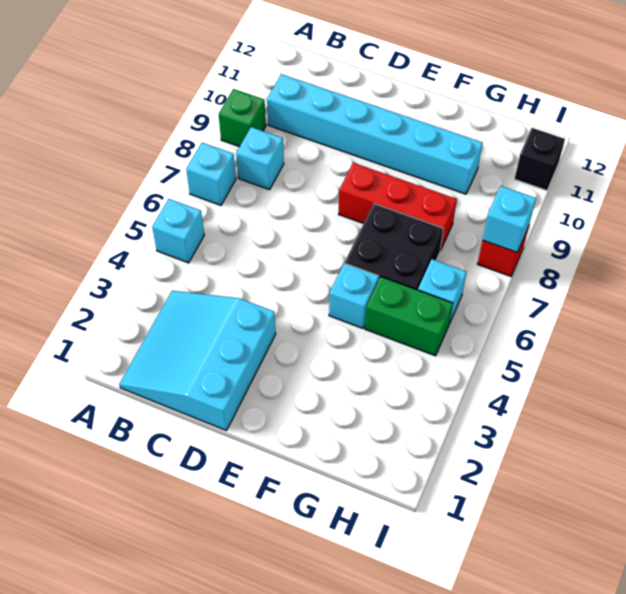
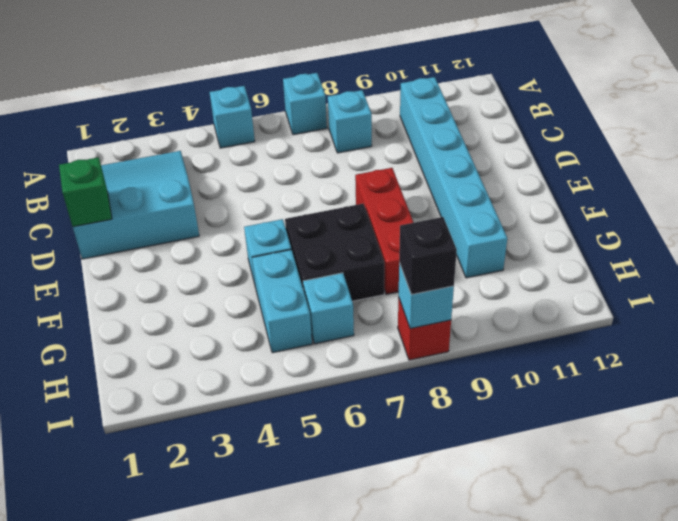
green 1x1 brick [219,89,266,147] -> green 1x1 brick moved to [59,157,112,227]
green 1x2 brick [365,277,453,356] -> cyan 1x2 brick [252,250,312,353]
black 1x1 brick [515,128,565,190] -> black 1x1 brick moved to [399,217,457,295]

